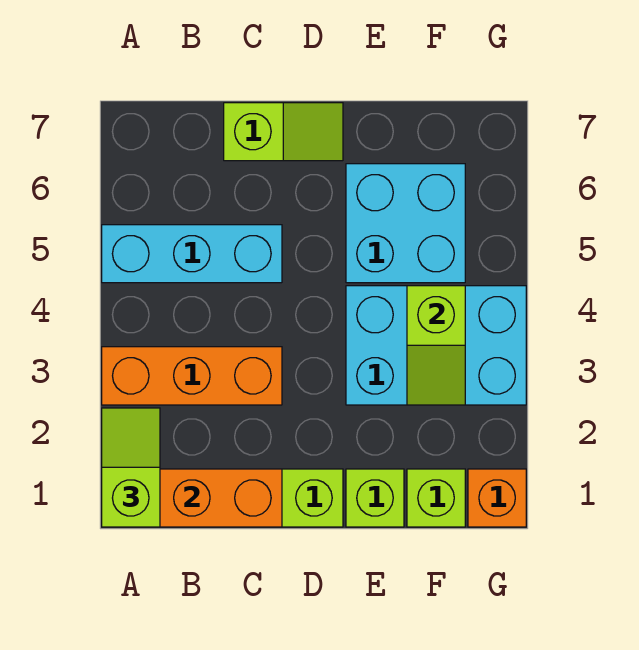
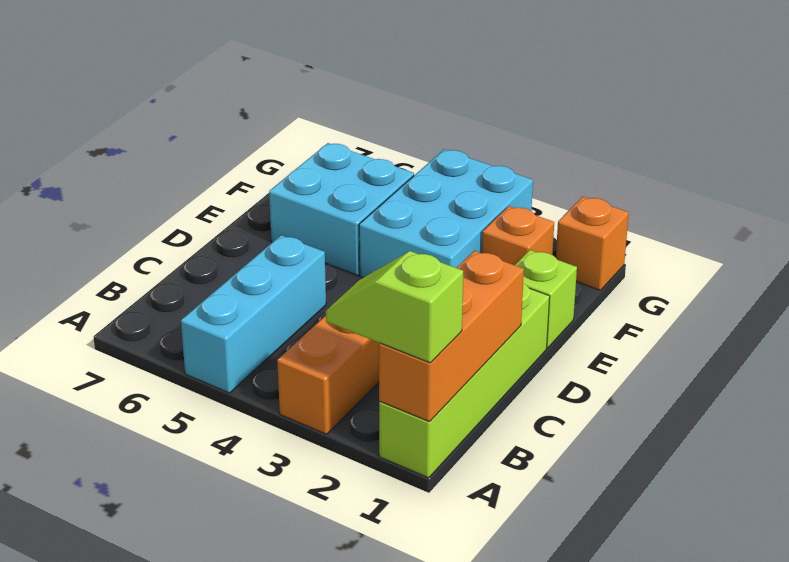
lime 1x2 slope [224,103,343,161] -> none
lime 1x1 brick [407,469,465,527] -> none
none -> orange 1x1 brick [482,206,554,265]
lime 1x2 slope [407,286,465,405] -> none

